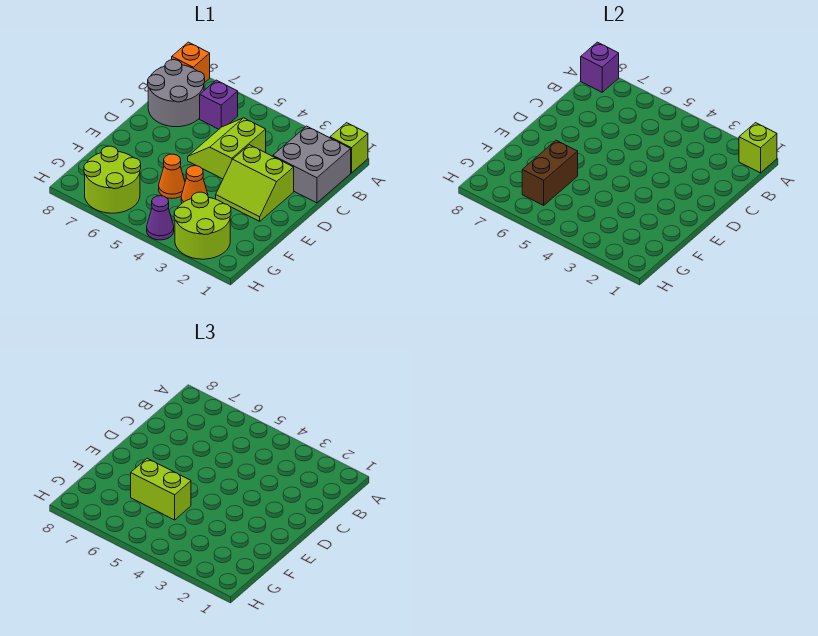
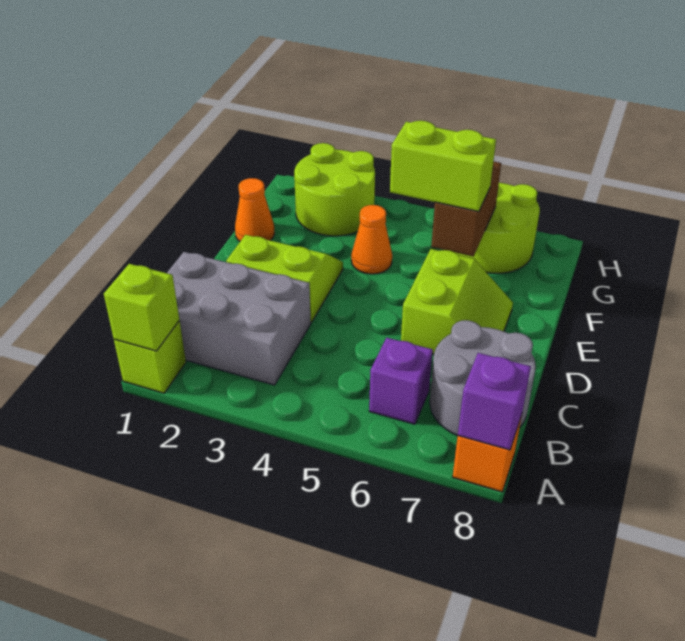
grey 2x2 brick [273,126,351,203] -> grey 2x3 brick [167,252,311,385]
lime 2x2 slope [188,118,266,179] -> lime 2x2 slope moved to [401,249,513,354]
orange 1x1 cone [159,154,185,199] -> orange 1x1 cone moved to [235,178,275,241]
purple 1x1 cone [147,196,174,240] -> none

